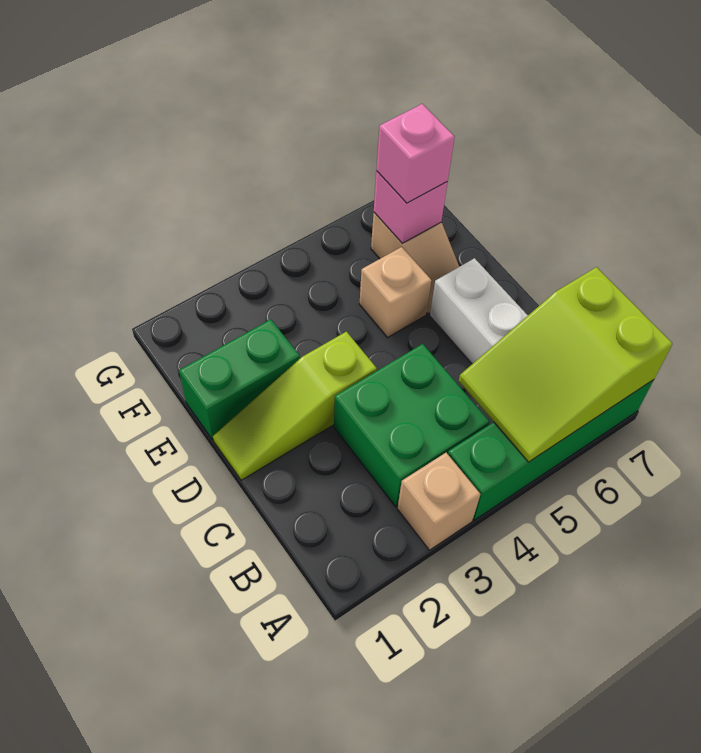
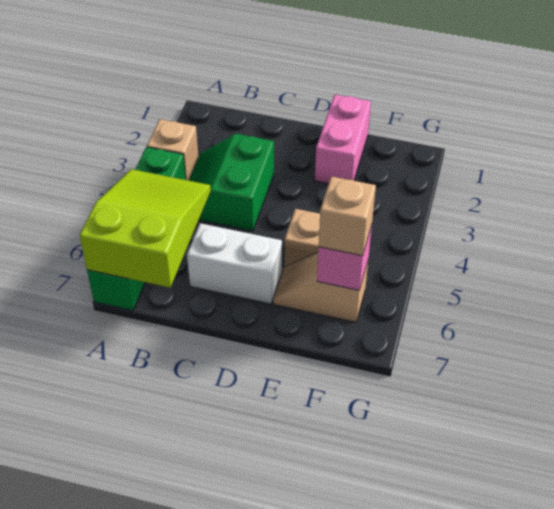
green 2x2 brick [334,344,490,507] -> green 2x2 slope [188,134,274,231]
lime 1x3 slope [213,332,377,480] -> none
green 1x2 brick [179,319,300,440] -> pink 1x2 brick [315,95,371,184]
pink 1x1 brick [377,104,454,203] -> tan 1x1 brick [319,176,376,256]

